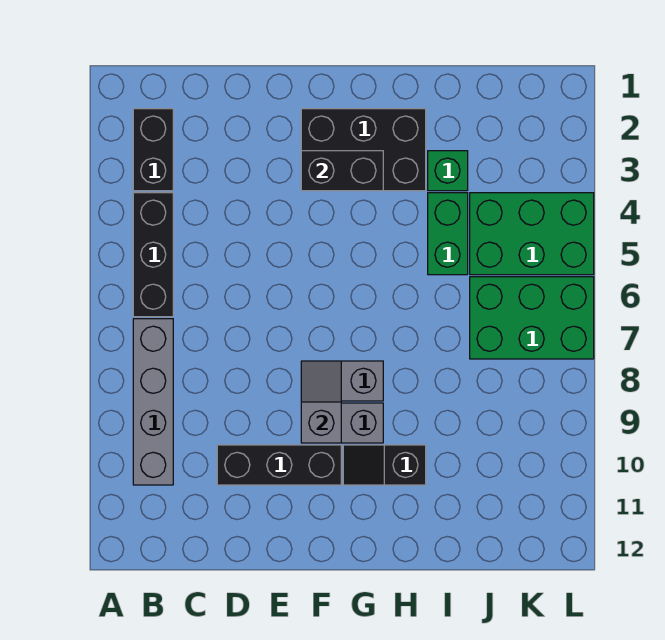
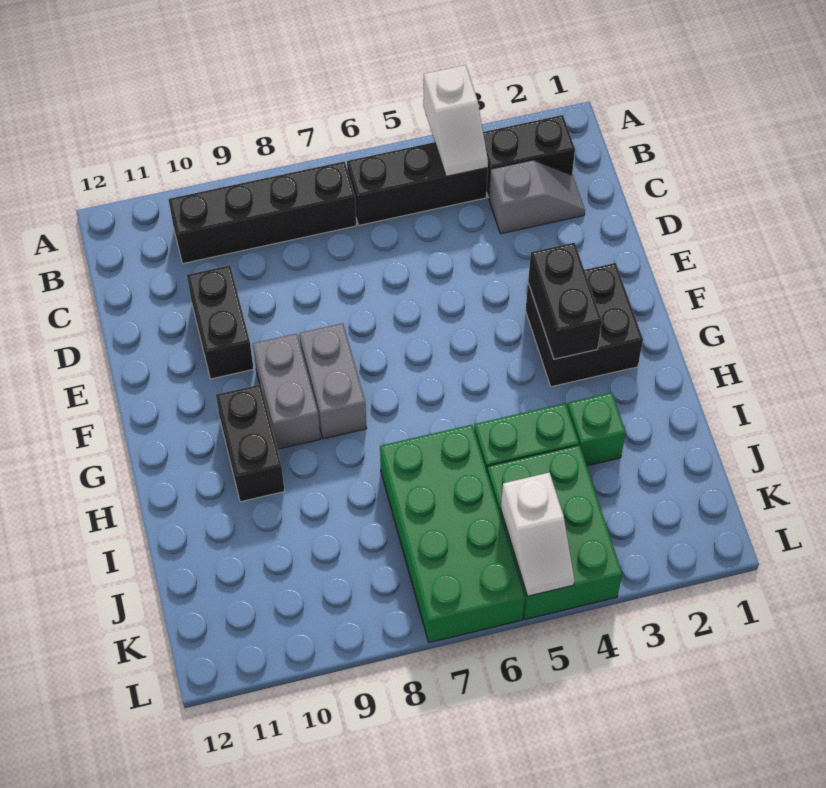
none -> white 1x2 slope [423,65,488,176]
grey 1x4 brick [133,319,173,485] -> black 1x4 brick [168,161,356,263]
black 1x3 brick [217,445,341,485] -> black 1x2 brick [187,265,254,379]
black 2x3 brick [301,109,426,191] -> black 2x2 brick [526,263,643,387]
grey 1x2 slope [301,361,341,443] -> grey 1x2 slope moved to [489,160,585,234]
black 1x2 slope [343,445,426,485] -> black 1x2 brick [216,385,285,502]
green 2x3 brick [470,277,594,359] -> green 2x4 brick [380,425,525,643]
none -> white 1x2 slope [501,472,575,596]

